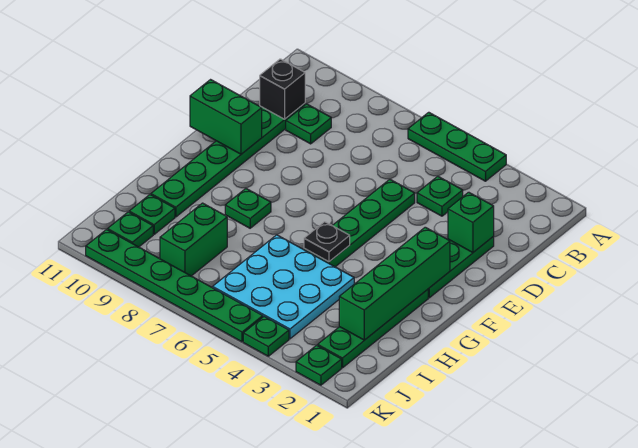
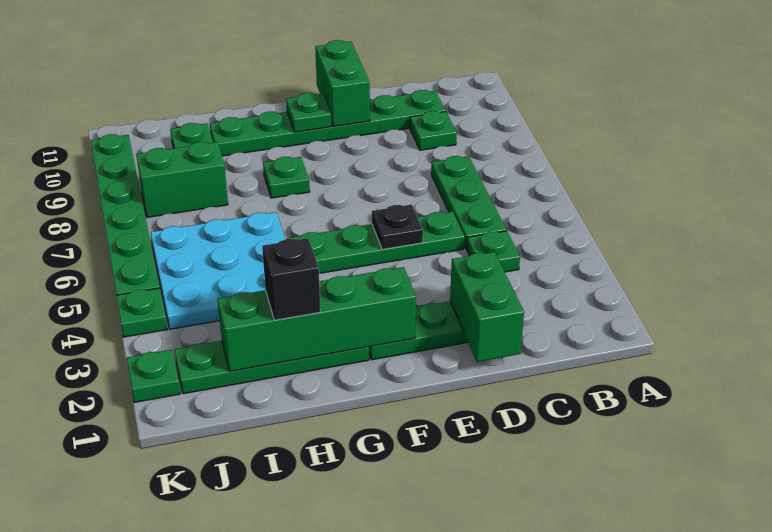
green 1x3 plate [408,112,506,181] -> green 1x3 plate moved to [431,156,506,249]
black 1x1 brick [260,59,305,119] -> black 1x1 brick moved to [262,238,320,320]
green 1x1 brick [448,192,494,253] -> green 1x2 brick [450,252,524,362]
black 1x1 plate [304,222,350,262] -> black 1x1 plate moved to [372,204,423,249]
green 1x1 plate [108,212,153,247] -> green 1x1 plate moved to [286,93,331,132]

